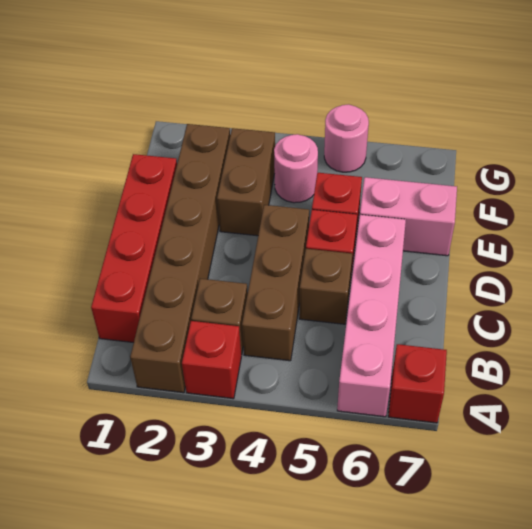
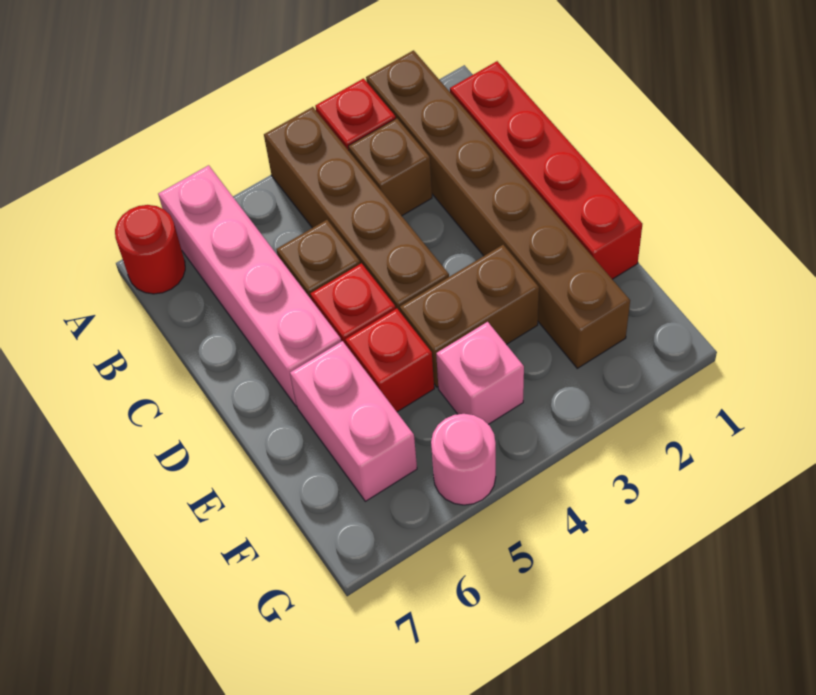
red 1x1 brick [388,344,447,423] -> red 1x1 round brick [115,205,185,294]
brown 1x3 brick [242,205,309,361] -> brown 1x4 brick [264,107,449,311]
brown 1x2 brick [217,128,275,236] -> brown 1x2 brick turned to [400,245,539,387]
pink 1x2 brick [360,177,457,256] -> pink 1x2 brick turned to [290,341,417,501]
pink 1x1 round brick [274,134,318,203] -> pink 1x1 brick [436,322,524,424]

